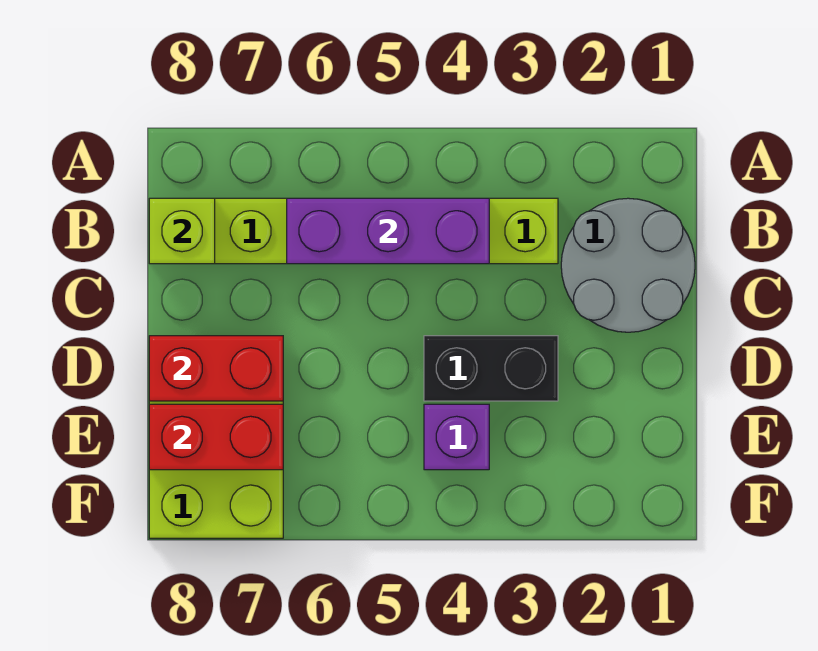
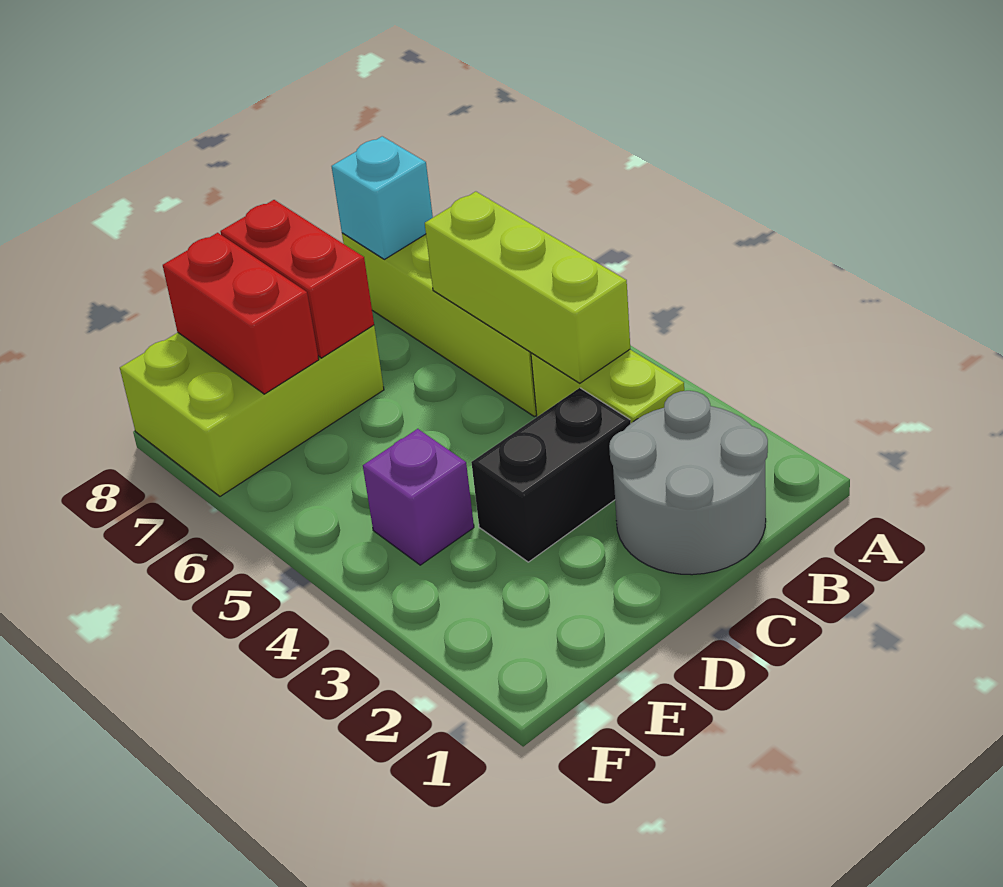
purple 1x3 brick [287,198,489,264] -> lime 1x3 brick [425,192,630,383]
lime 1x1 brick [149,198,215,264] -> cyan 1x1 brick [332,136,433,259]
black 1x2 brick [424,336,558,401] -> black 1x2 brick turned to [471,388,631,562]

